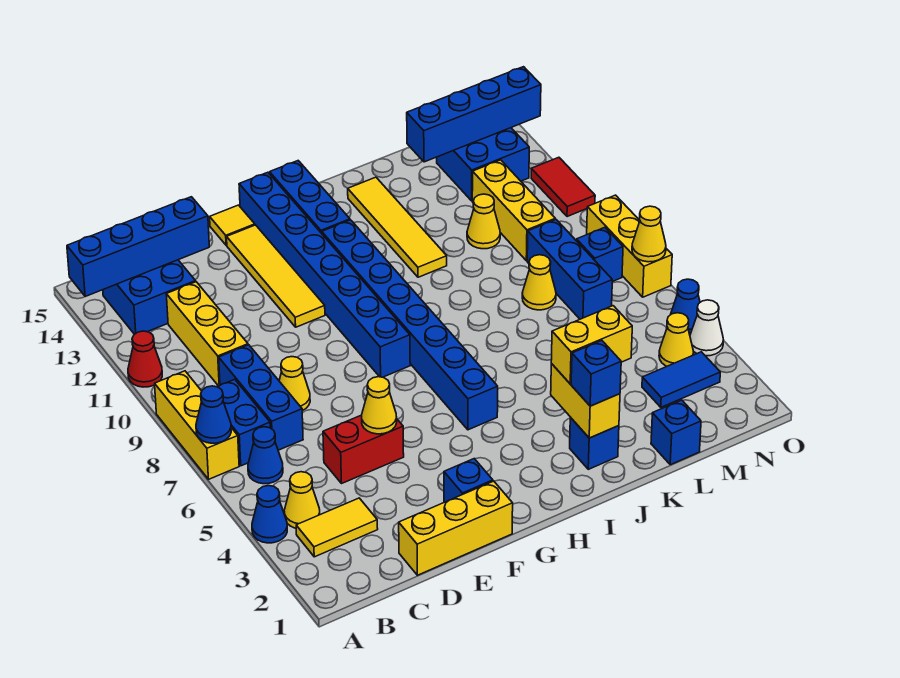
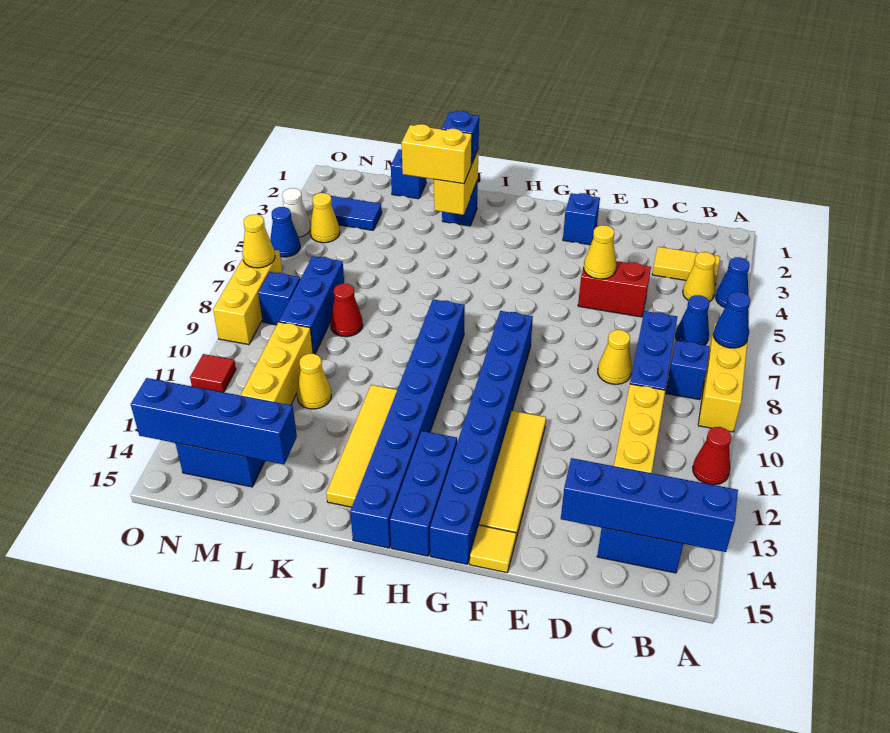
blue 1x2 brick [217,379,270,466] -> blue 1x1 brick [666,340,710,400]
yellow 1x3 brick [399,481,513,575] -> none
blue 1x8 brick [322,220,498,430] -> blue 1x8 brick moved to [350,299,465,548]
yellow 1x1 cone [522,255,556,310] -> red 1x1 cone [330,284,363,337]
red 1x2 tile [531,157,595,217] -> red 1x1 tile [190,354,236,392]

